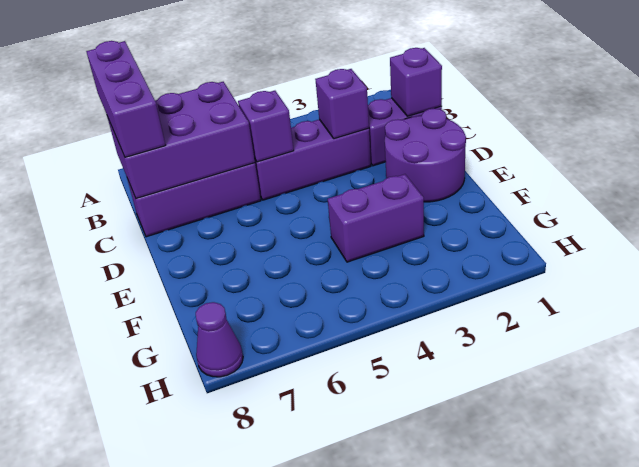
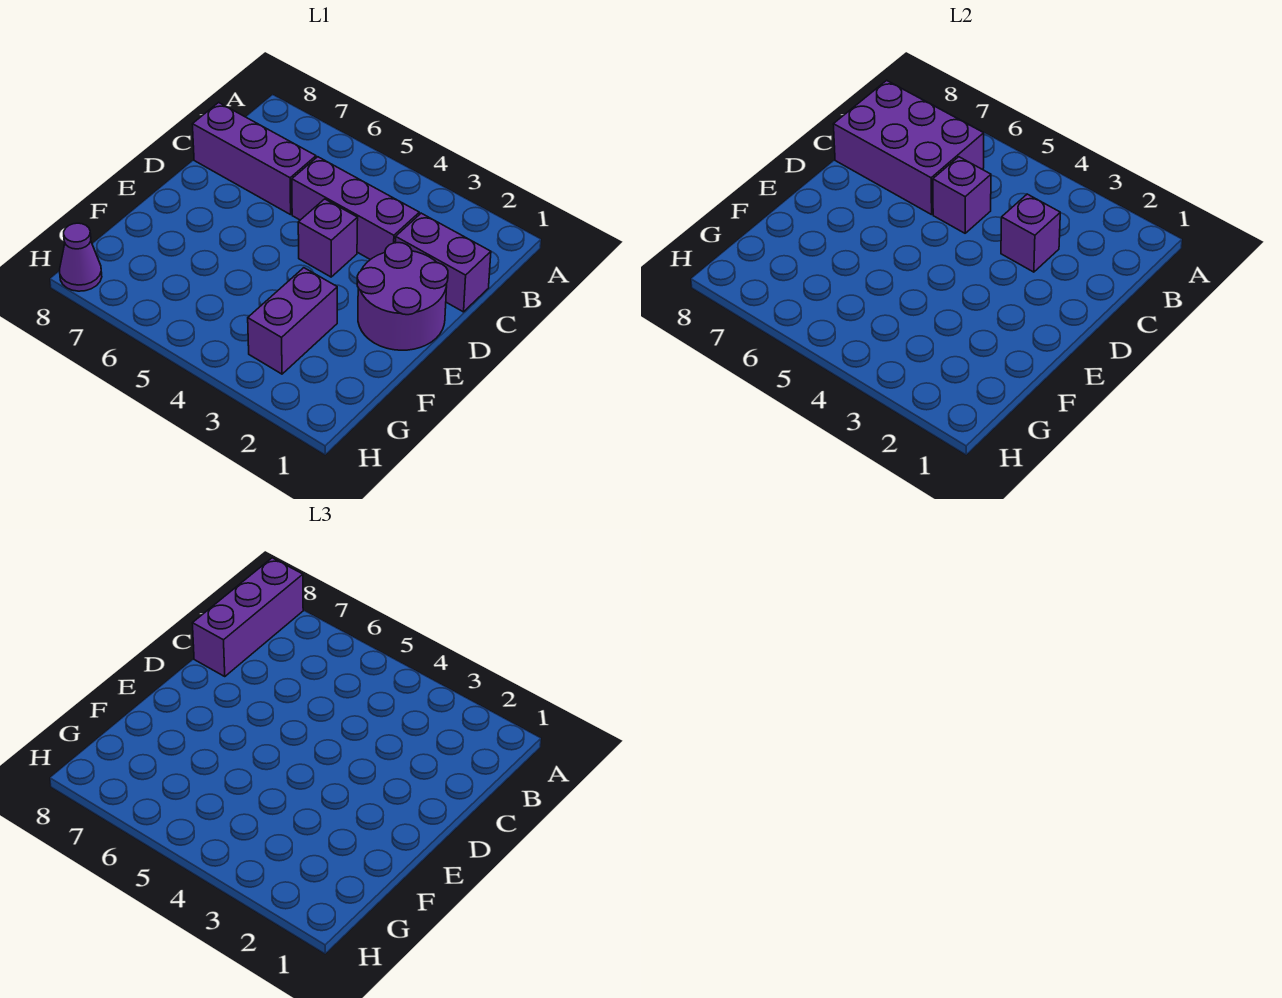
purple 1x1 brick [390,48,442,116] -> purple 1x1 brick moved to [298,199,358,277]
purple 1x2 brick [328,174,424,262] -> purple 1x2 brick turned to [248,268,337,374]

